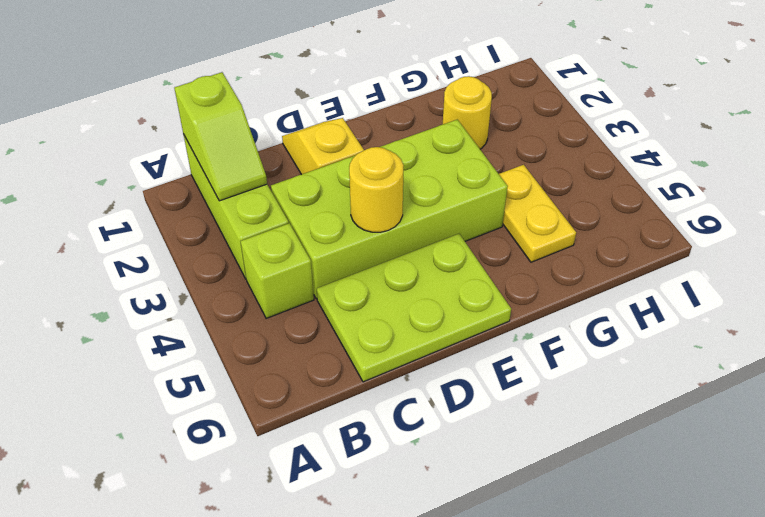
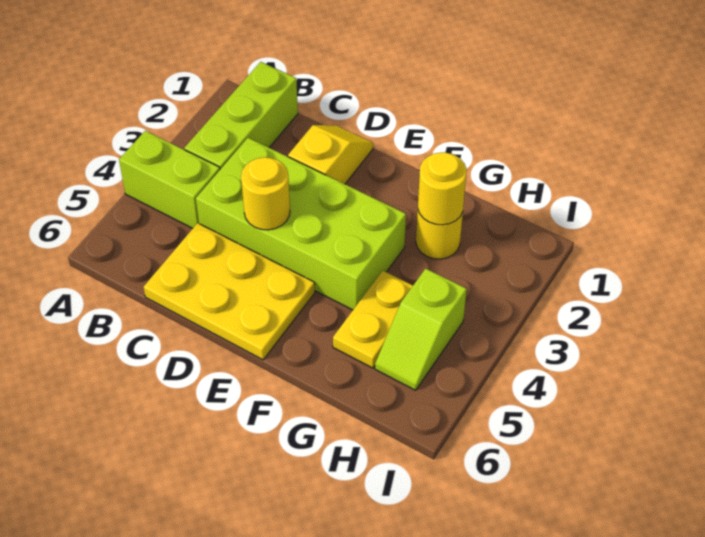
lime 1x2 slope [174,72,267,201] -> lime 1x2 slope moved to [375,269,467,390]
lime 1x1 brick [241,223,314,319] -> lime 1x2 brick [119,131,220,228]
lime 2x3 plate [317,234,511,382] -> yellow 2x3 plate [144,223,315,360]
none -> yellow 1x1 round brick [418,152,467,225]

